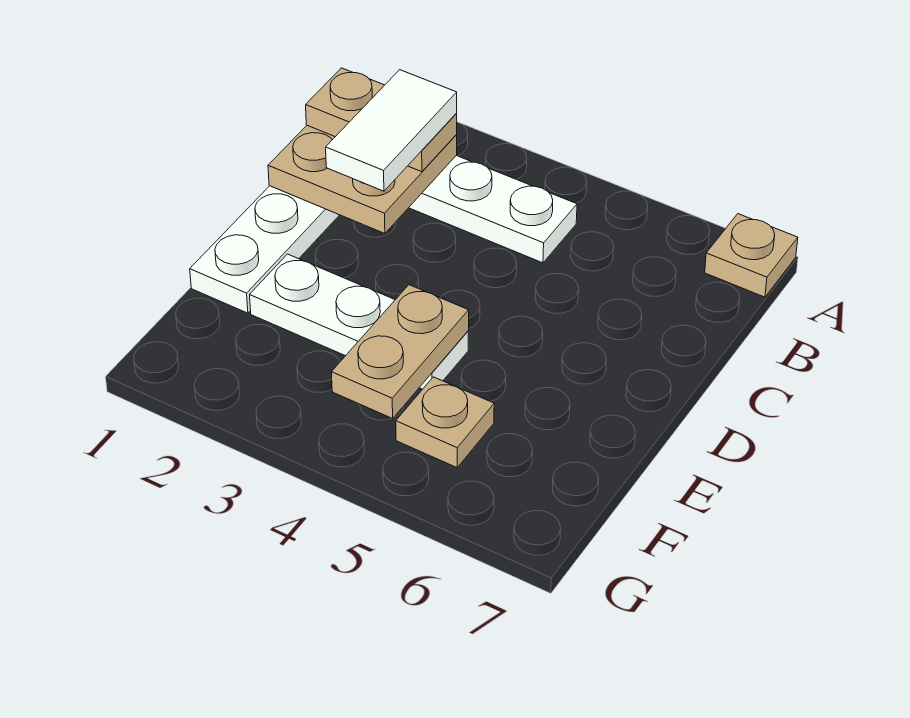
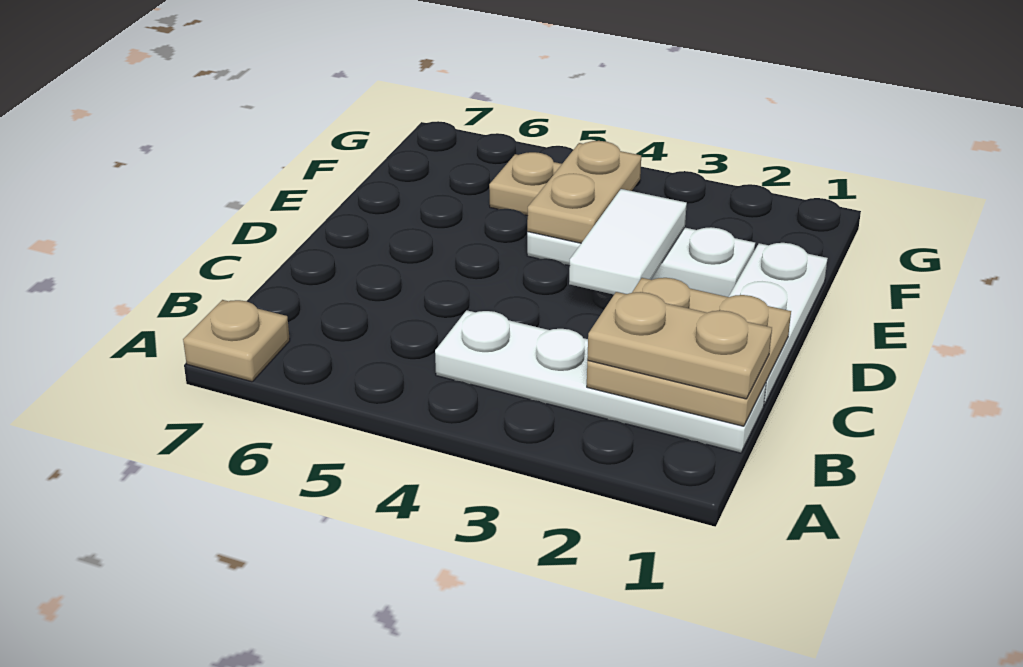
white 1x2 tile [326,70,457,191] -> white 1x2 tile moved to [569,189,687,295]

